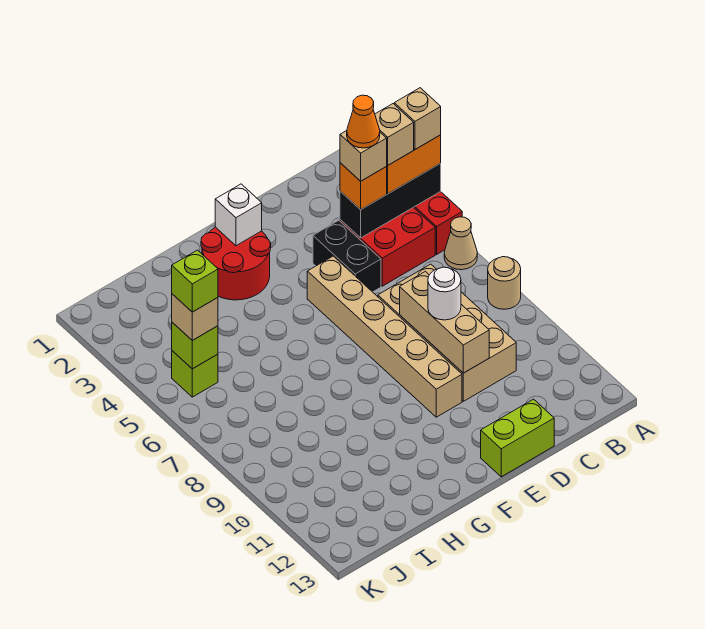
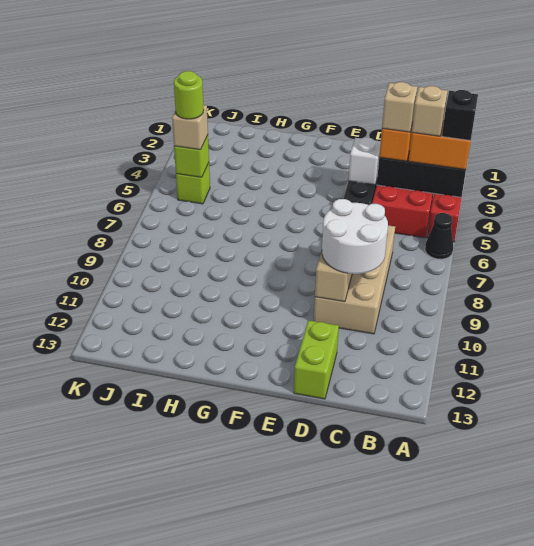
tan 1x1 brick [394,88,441,149] -> black 1x1 brick [442,90,478,141]
tan 1x1 cone [444,217,477,270] -> black 1x1 cone [425,213,453,259]
tan 1x1 round brick [488,257,521,309] -> none
orange 1x1 cone [347,95,380,148] -> none
white 1x1 round brick [428,267,461,320] -> white 2x2 round brick [322,199,388,274]
lime 1x2 brick [481,399,554,477] -> lime 1x2 brick turned to [294,320,339,399]
tan 1x6 brick [307,256,462,417] -> none
red 2x2 round brick [201,227,271,300] -> none
white 1x1 brick [215,184,262,246] -> white 1x1 brick moved to [349,137,381,185]
lime 1x1 brick [172,250,218,312] -> lime 1x1 round brick [174,71,204,119]

